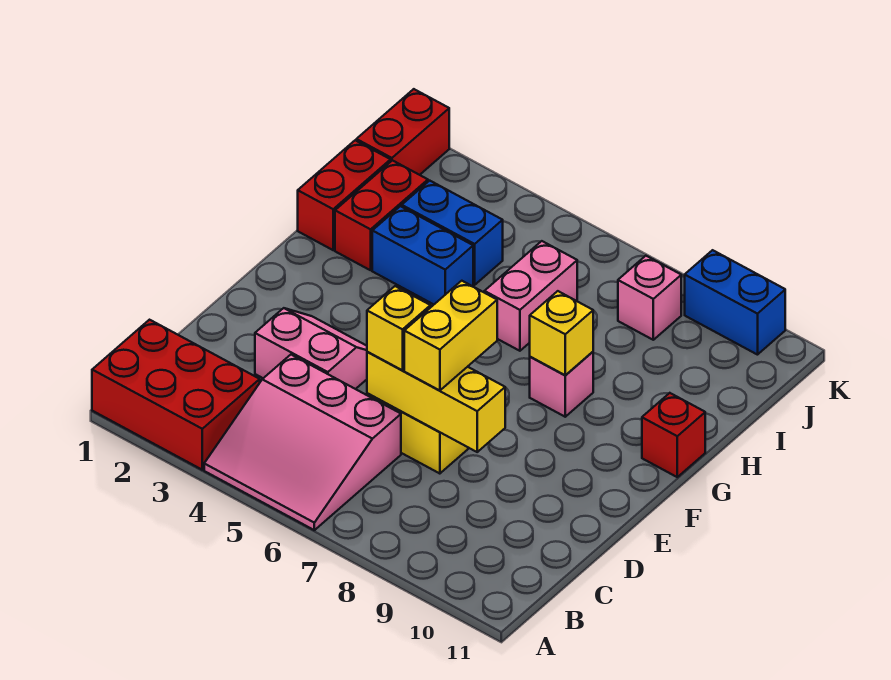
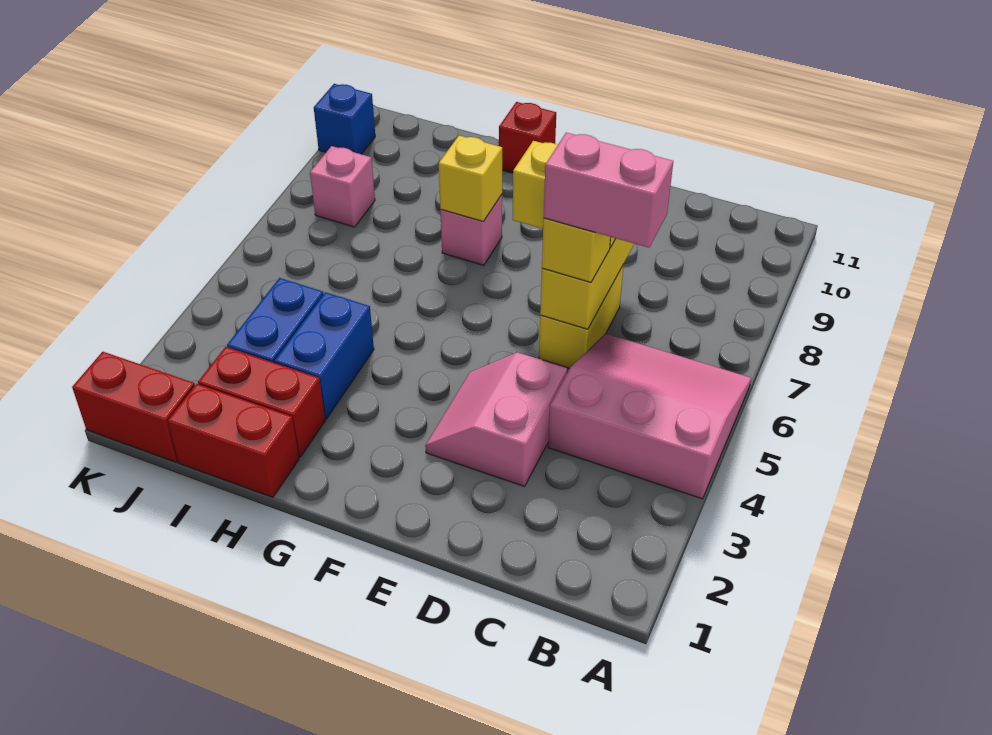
red 2x3 brick [92,320,260,470] -> none
pink 3x3 slope [204,355,401,530] -> pink 3x3 slope turned to [548,333,751,499]
pink 1x2 brick [484,241,577,351] -> pink 1x2 brick moved to [544,132,673,248]
blue 1x2 brick [685,250,785,355] -> blue 1x1 brick [314,84,375,154]

